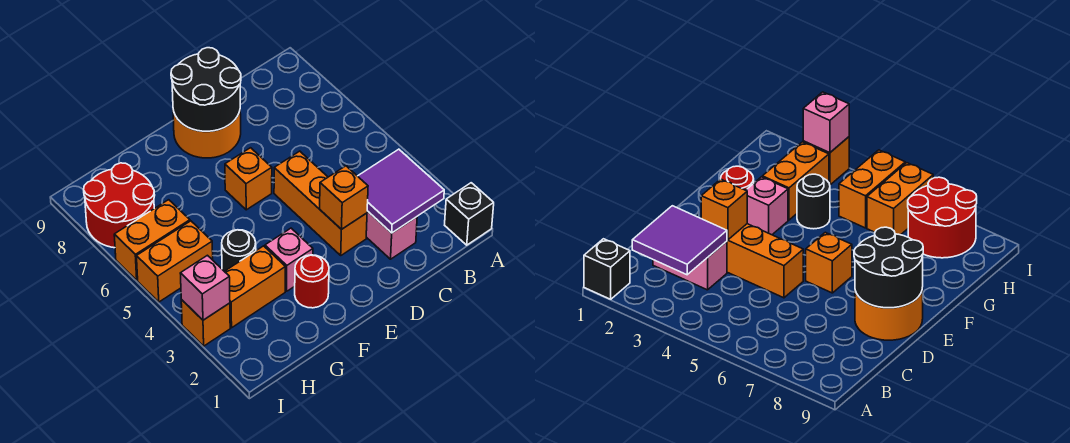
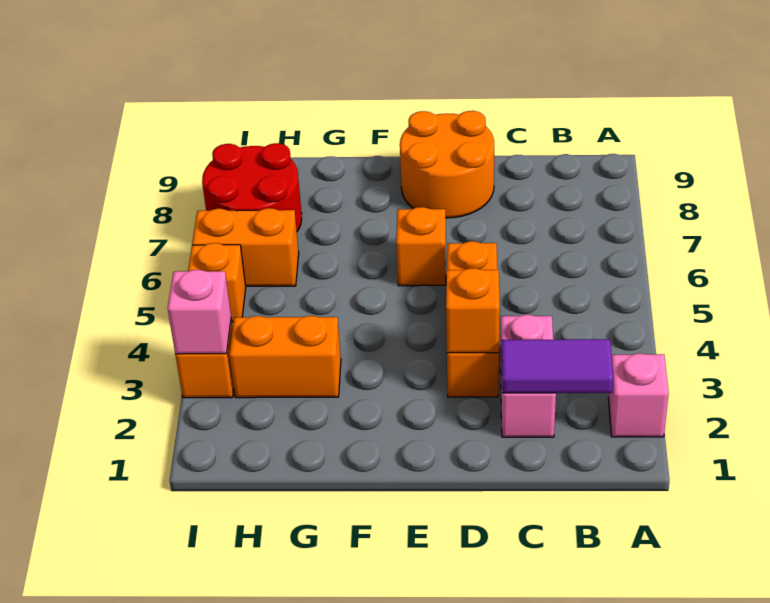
black 1x1 brick [445,183,494,245] -> none
purple 2x2 tile [358,149,444,233] -> purple 1x2 tile [502,339,613,393]
black 2x2 round brick [171,48,241,131] -> none
red 1x1 round brick [295,255,329,308] -> none
pink 1x1 brick [265,228,313,291] -> pink 1x1 brick moved to [608,354,669,437]
black 1x1 round brick [222,230,256,271] -> none
orange 1x2 brick [137,221,213,302] -> orange 1x1 brick [188,243,246,322]

